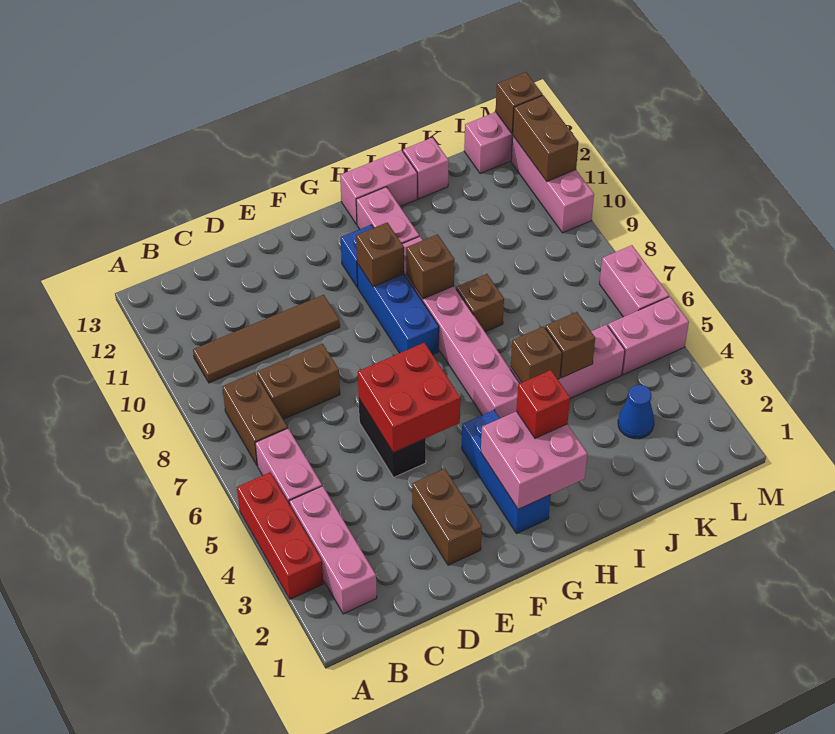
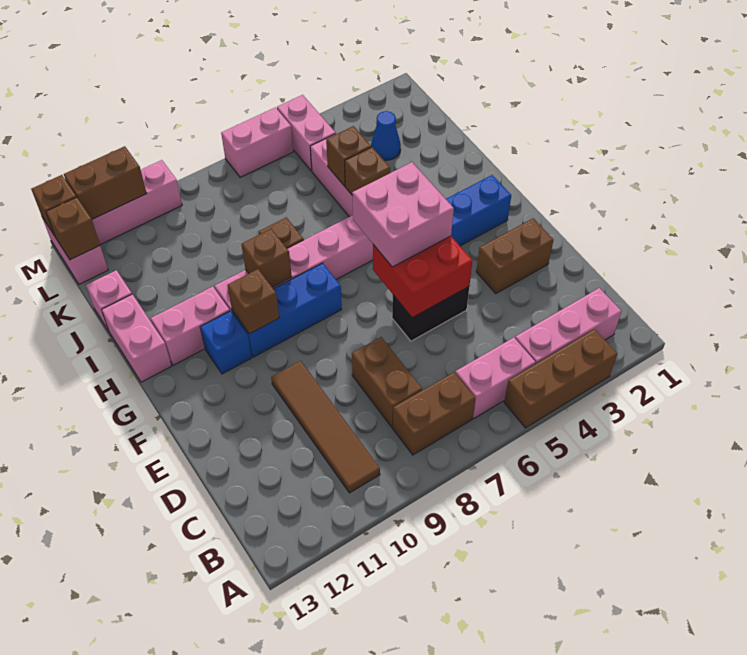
red 1x3 brick [237,473,324,599] -> brown 1x3 brick [504,329,617,428]
pink 2x2 brick [481,411,587,509] -> pink 2x2 brick moved to [352,162,454,267]
red 1x1 brick [516,370,570,438] -> none
none -> brown 1x1 brick [46,197,100,260]

